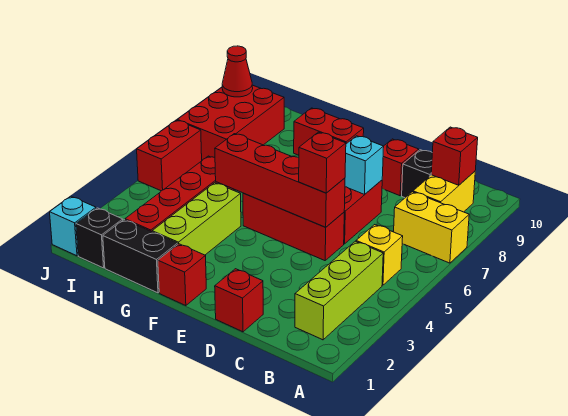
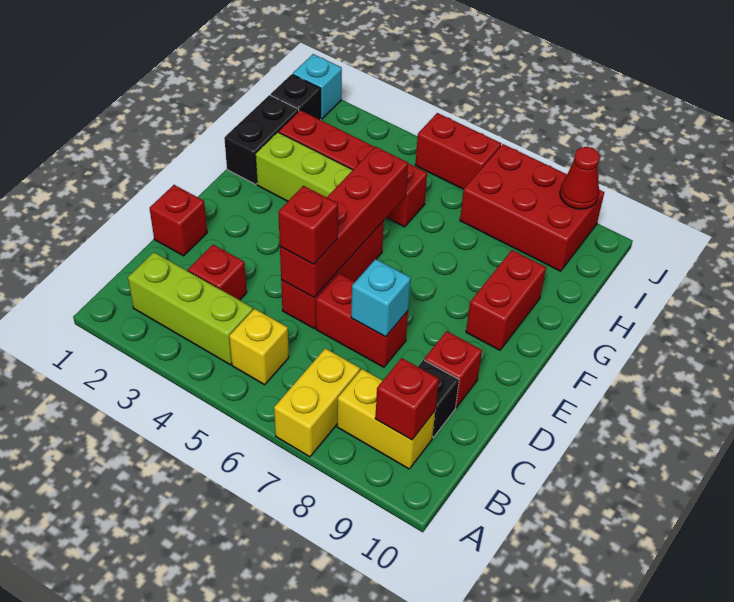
red 1x1 brick [158,244,206,306] -> red 1x1 brick moved to [188,245,247,300]

